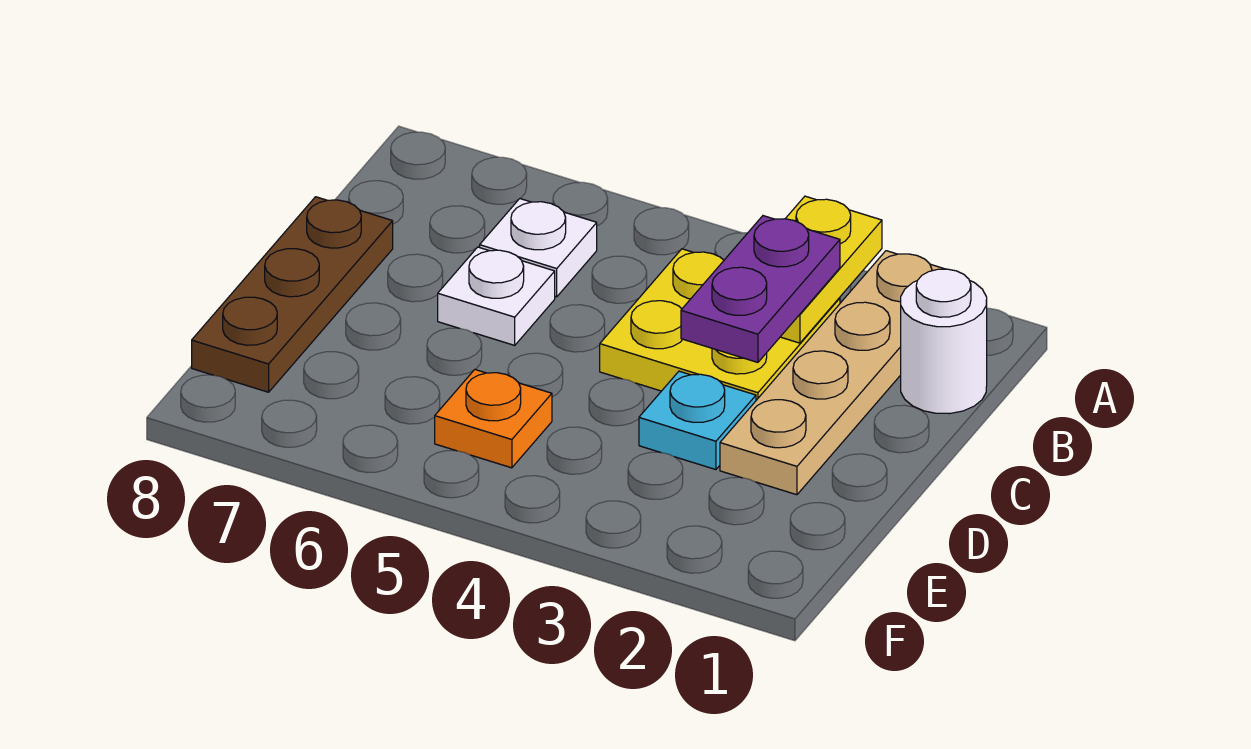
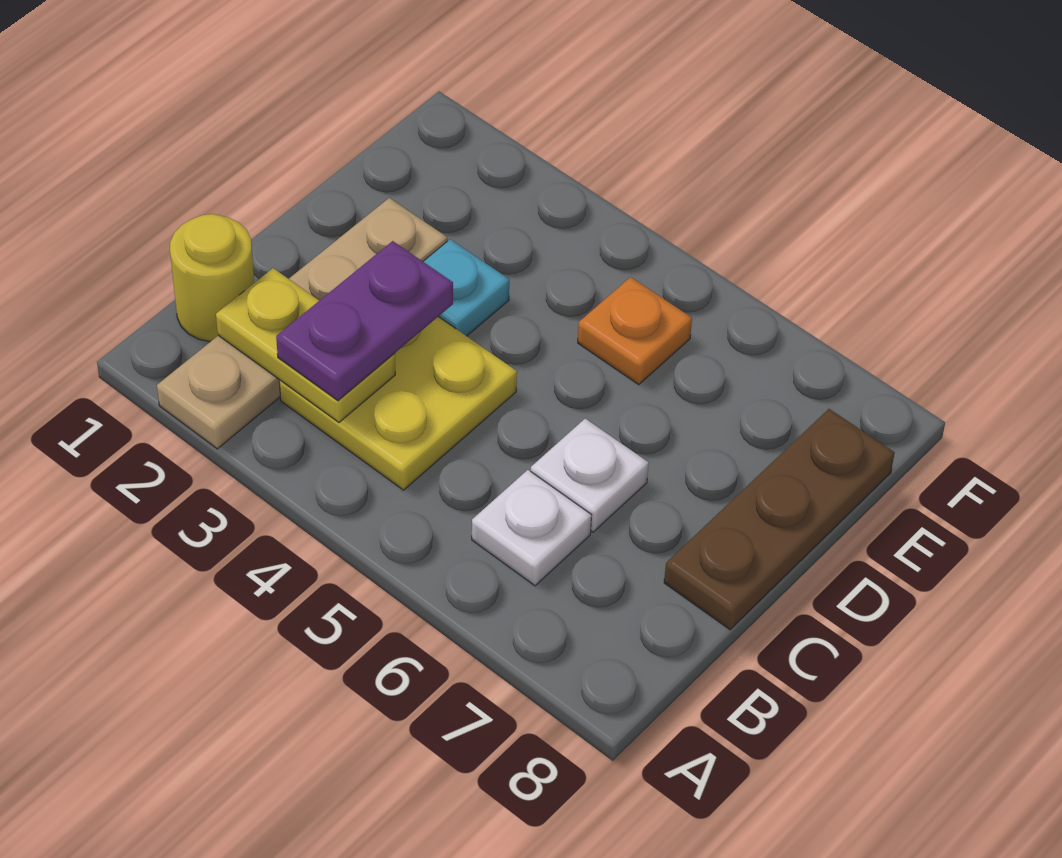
yellow 1x2 plate [781,196,882,343] -> yellow 1x2 plate turned to [216,268,395,422]
white 1x1 round brick [901,269,987,414] -> yellow 1x1 round brick [170,214,254,342]

